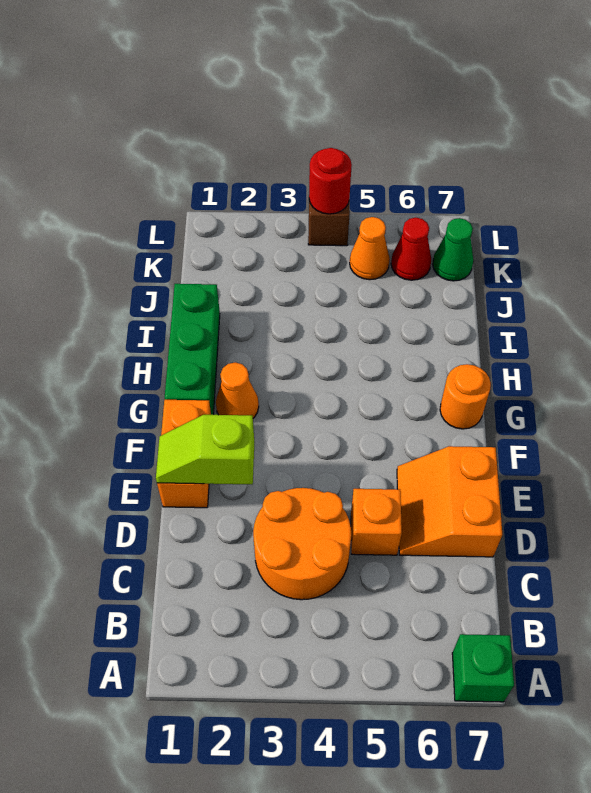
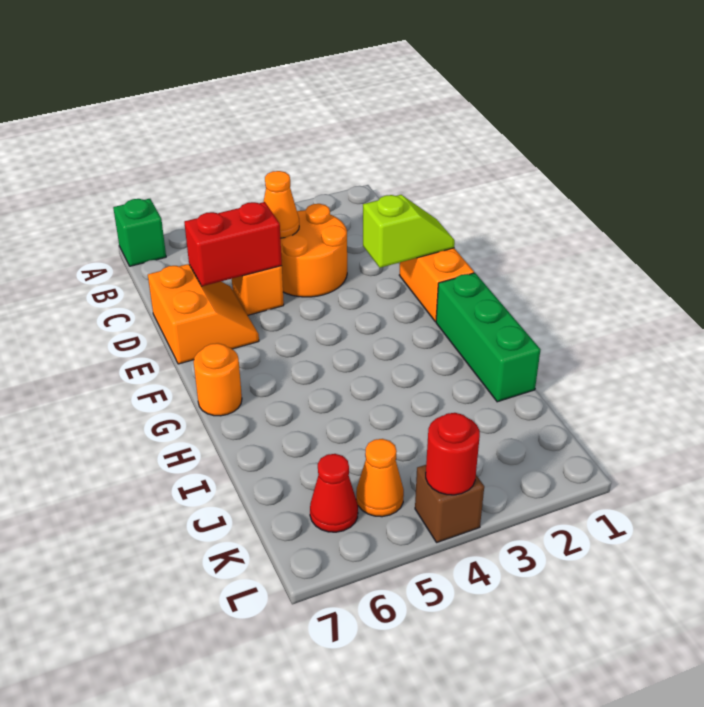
none -> red 1x2 brick [184,202,282,286]
orange 1x1 cone [216,362,259,418] -> orange 1x1 cone moved to [264,171,299,238]
green 1x1 cone [433,218,473,281] -> none

